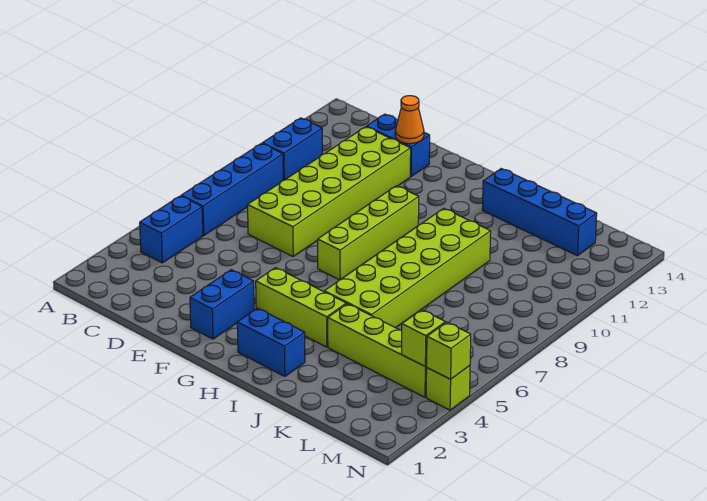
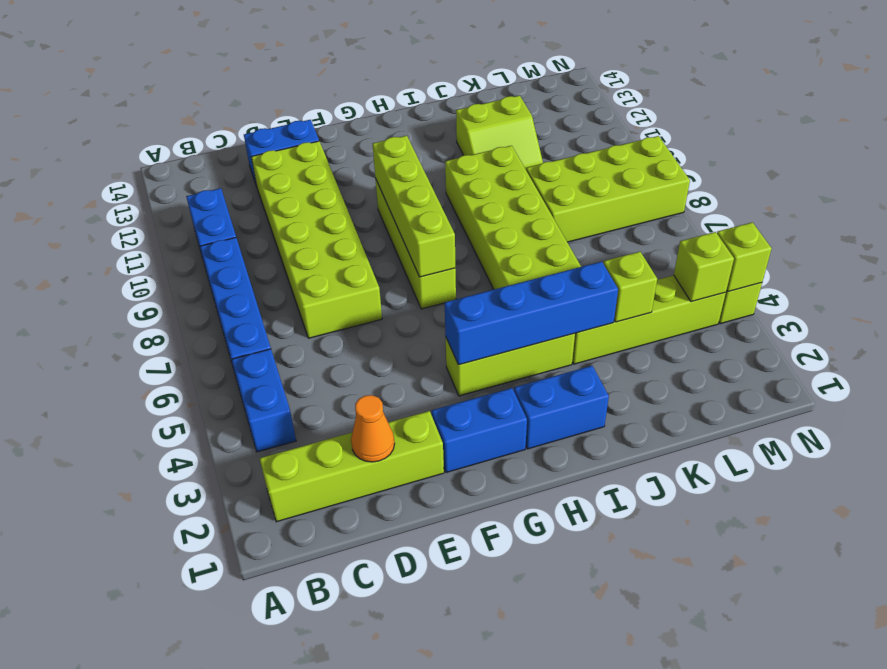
none -> lime 1x4 brick [260,411,444,522]
orange 1x1 cone [395,96,424,144] -> orange 1x1 cone moved to [351,395,395,462]
blue 1x2 brick [190,270,254,339] -> blue 1x2 brick turned to [432,388,527,473]
none -> lime 1x4 brick [373,136,456,277]
blue 1x4 brick [482,169,597,256] -> blue 1x4 brick moved to [445,262,618,365]
none -> lime 2x2 slope [456,96,543,169]
none -> lime 1x1 brick [603,252,657,322]
none -> lime 2x4 brick [526,136,690,242]

